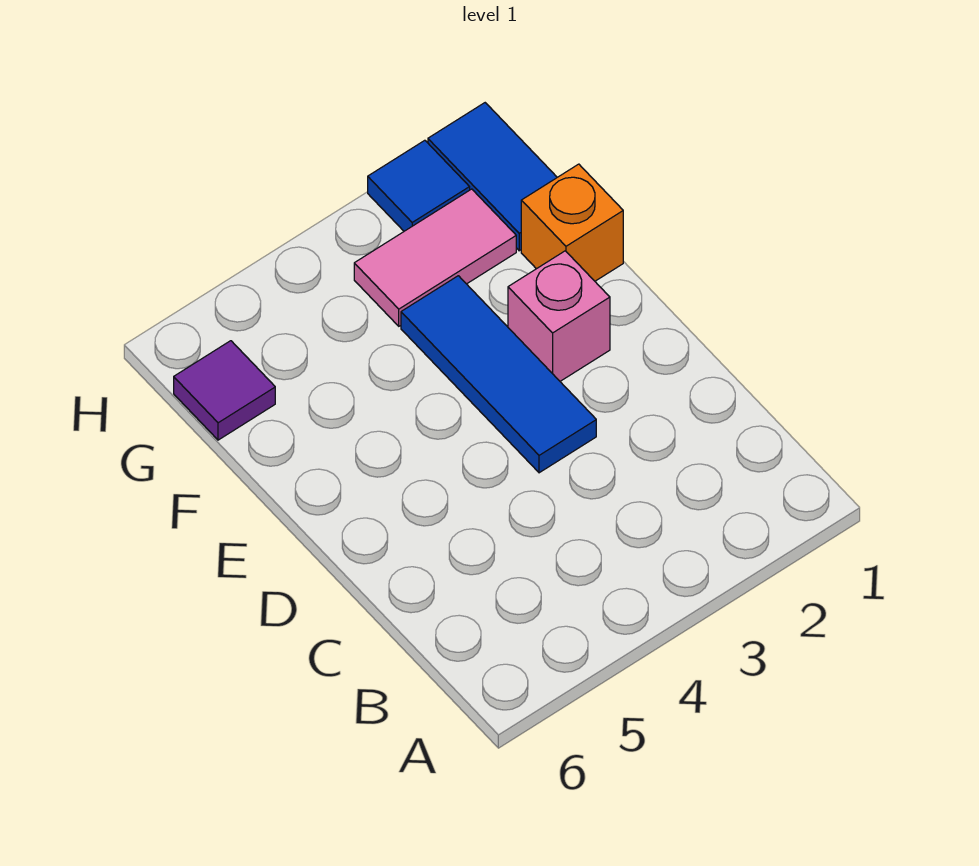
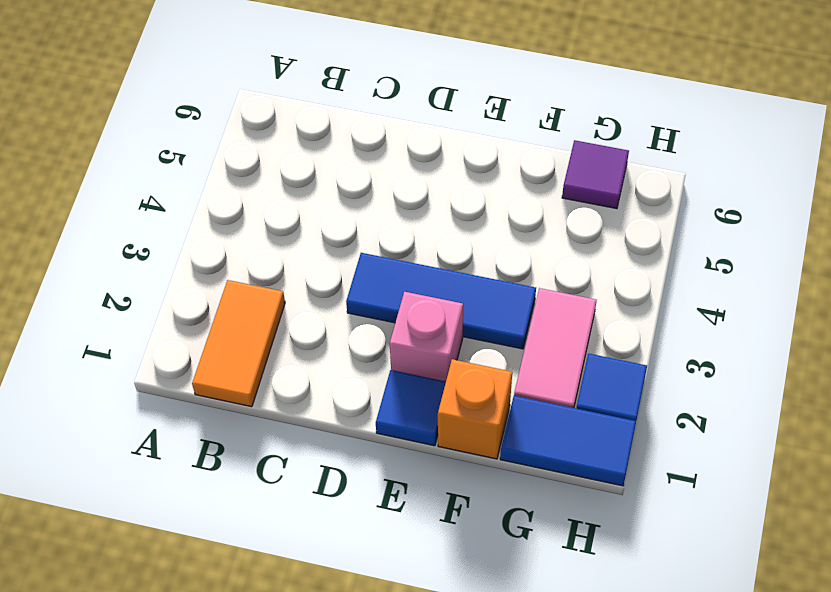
none -> orange 1x2 tile [192,280,285,407]
none -> blue 1x1 tile [376,370,446,446]

